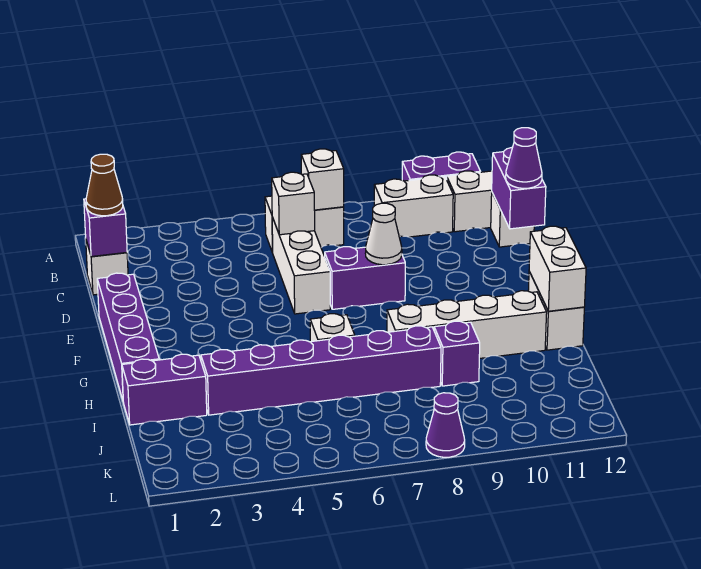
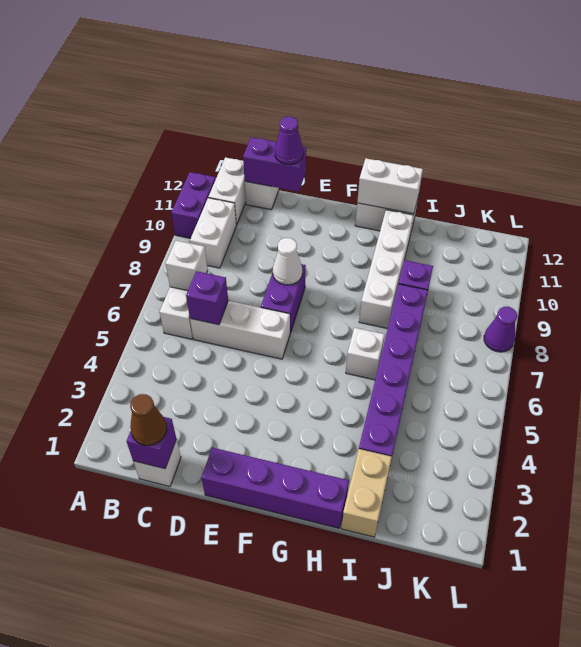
white 1x1 brick [272,172,315,235] -> purple 1x1 brick [186,271,228,325]
purple 1x2 brick [122,354,207,425] -> tan 1x2 brick [341,449,392,537]

